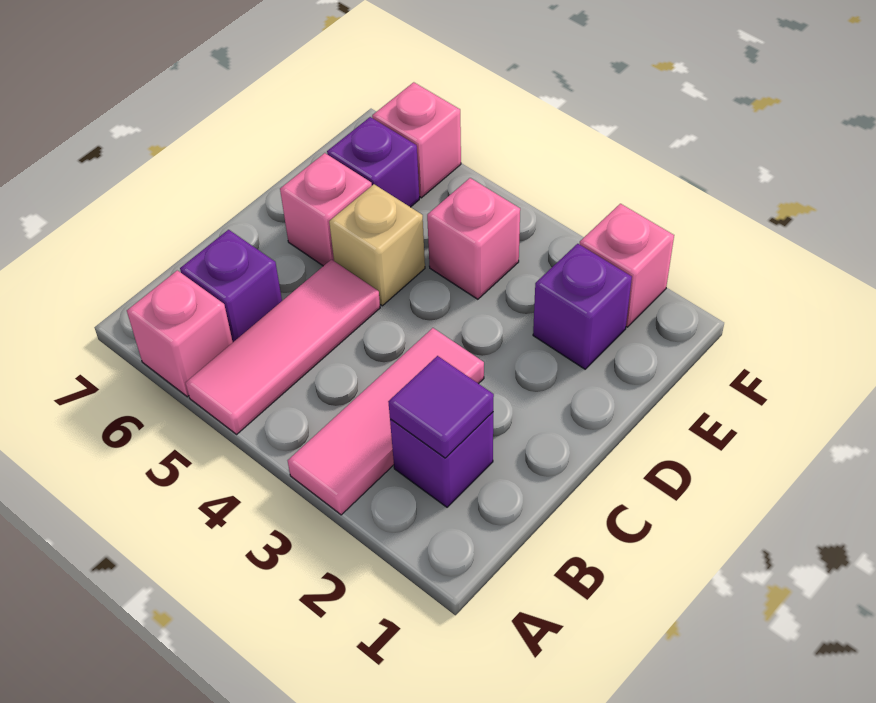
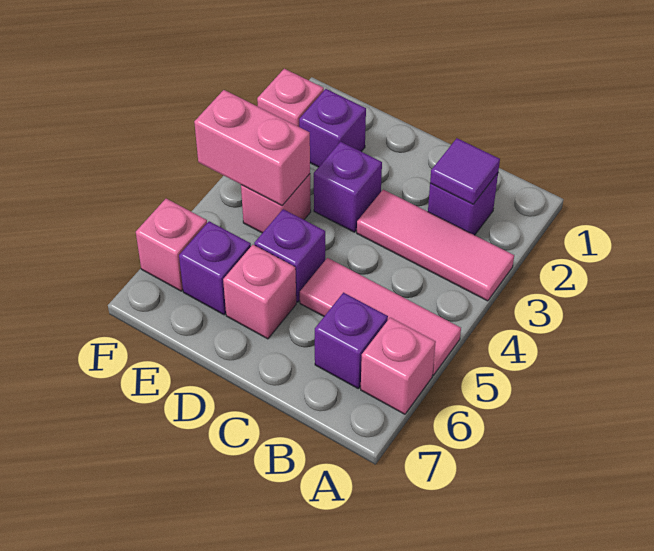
none -> purple 1x1 brick [314,142,382,232]
tan 1x1 brick [329,184,425,306] -> purple 1x1 brick [254,209,325,302]
none -> pink 1x2 brick [194,90,310,206]

